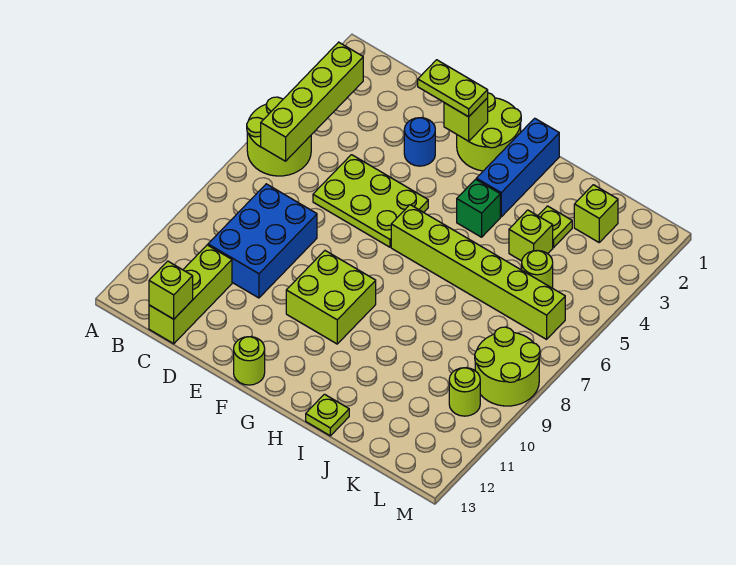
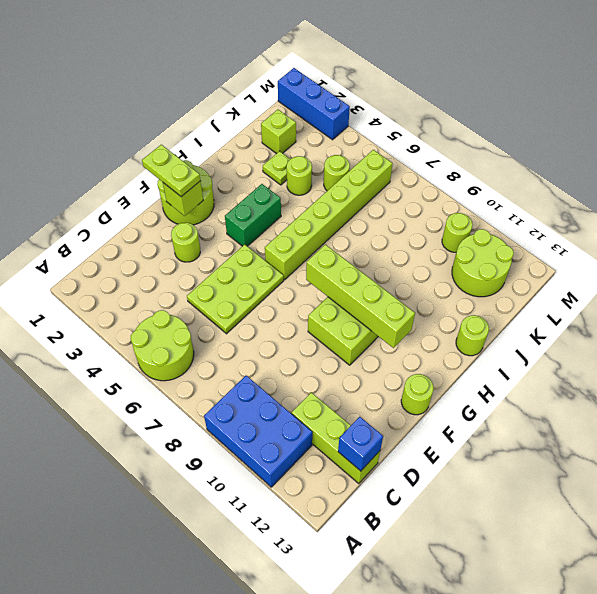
lime 1x4 brick [261,42,363,161] -> lime 1x4 brick moved to [306,244,415,348]
blue 2x3 brick [208,184,317,298] -> blue 2x3 brick moved to [204,376,312,487]
lime 1x1 brick [149,261,193,319] -> blue 1x1 brick [338,417,383,471]
lime 1x2 plate [418,60,488,117] -> lime 1x2 plate turned to [142,145,201,197]
blue 1x1 round brick [404,118,435,166] -> lime 1x1 round brick [171,223,200,262]
blue 1x3 brick [476,118,559,217] -> blue 1x3 brick moved to [278,68,350,140]
green 1x1 brick [457,179,500,237] -> green 1x2 brick [225,184,281,246]
lime 1x1 plate [306,394,349,436] -> lime 1x1 round brick [456,315,489,356]
lime 1x1 brick [509,210,553,261] -> lime 1x1 round brick [287,156,312,195]
lime 2x2 round brick [475,327,540,406] -> lime 2x2 round brick moved to [452,229,514,297]

